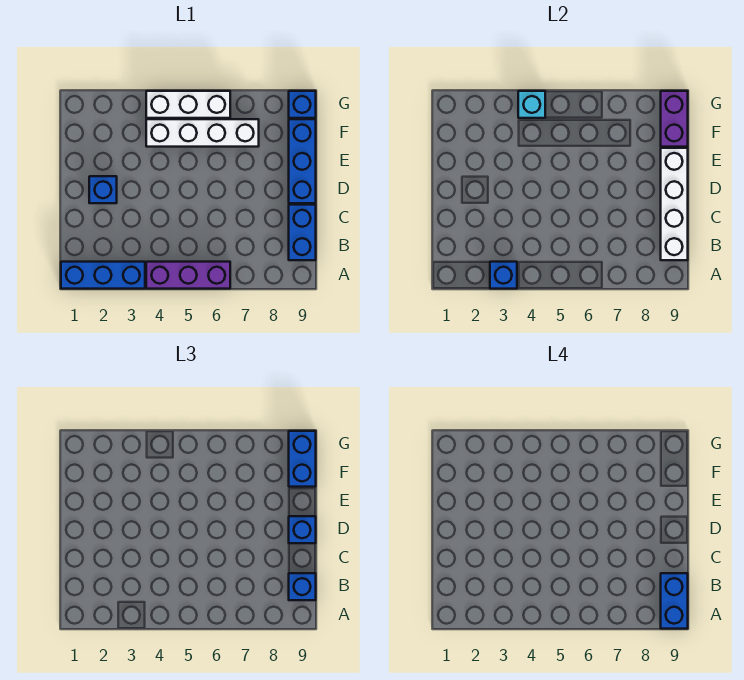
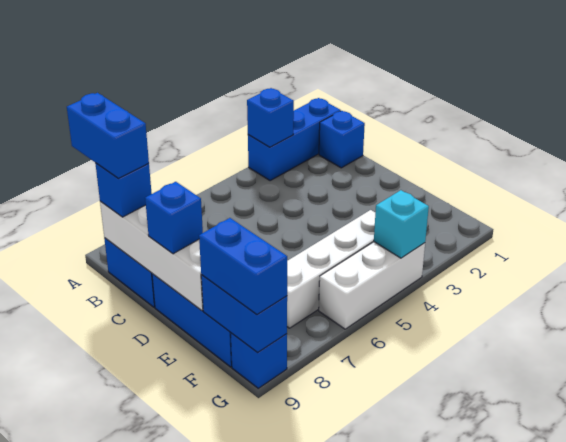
purple 1x3 brick [146,262,230,289] -> none
blue 1x1 brick [89,176,117,203] -> blue 1x1 brick moved to [319,111,365,168]
purple 1x2 brick [661,91,688,147] -> blue 1x2 brick [201,275,287,353]

